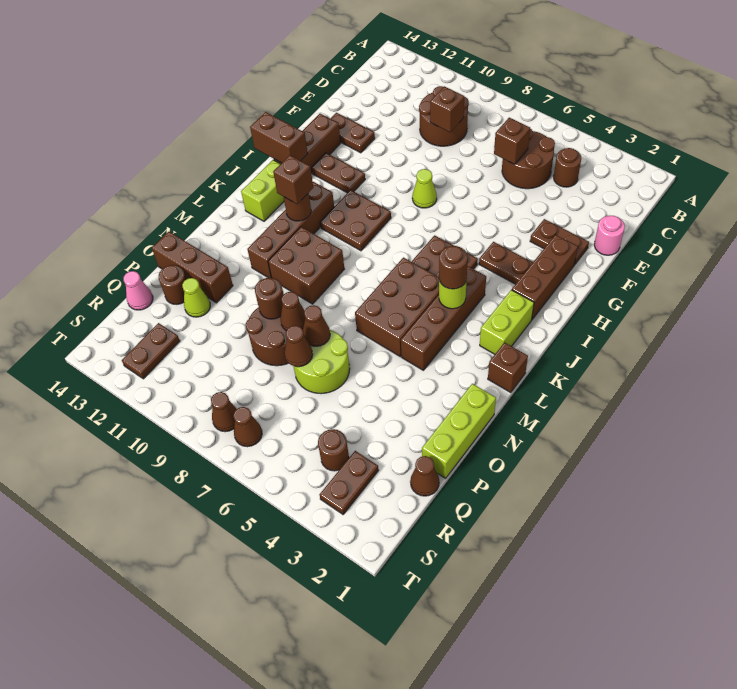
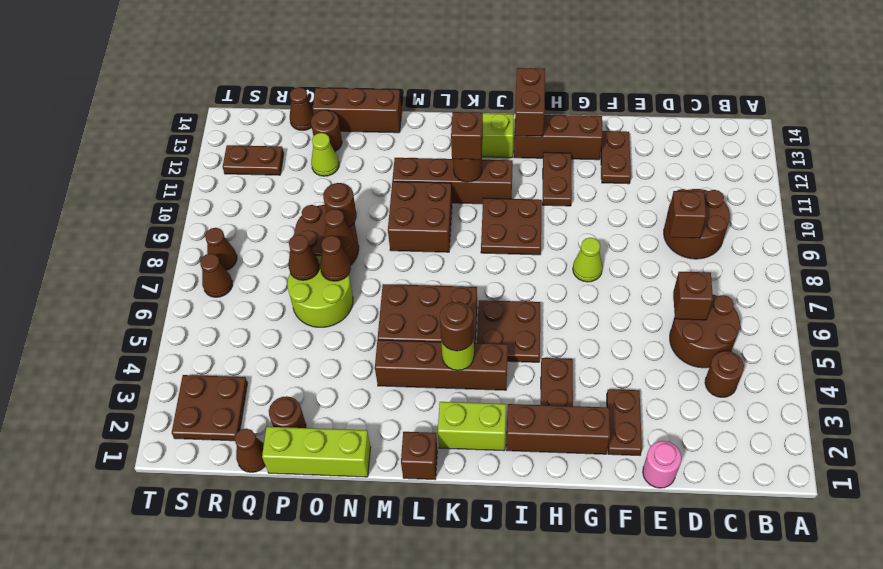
brown 1x3 brick [152,232,233,303] -> brown 1x3 brick turned to [313,88,402,133]
pink 1x1 cone [124,271,153,310] -> brown 1x1 cone [290,87,314,130]
brown 1x2 plate [320,451,379,514] -> brown 2x2 plate [172,375,247,441]
brown 1x1 round brick [318,429,349,471] -> brown 1x1 round brick moved to [269,396,306,428]

